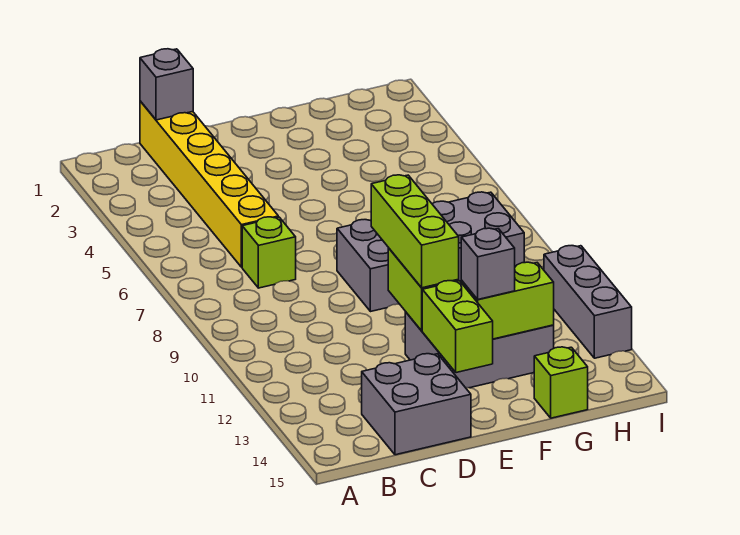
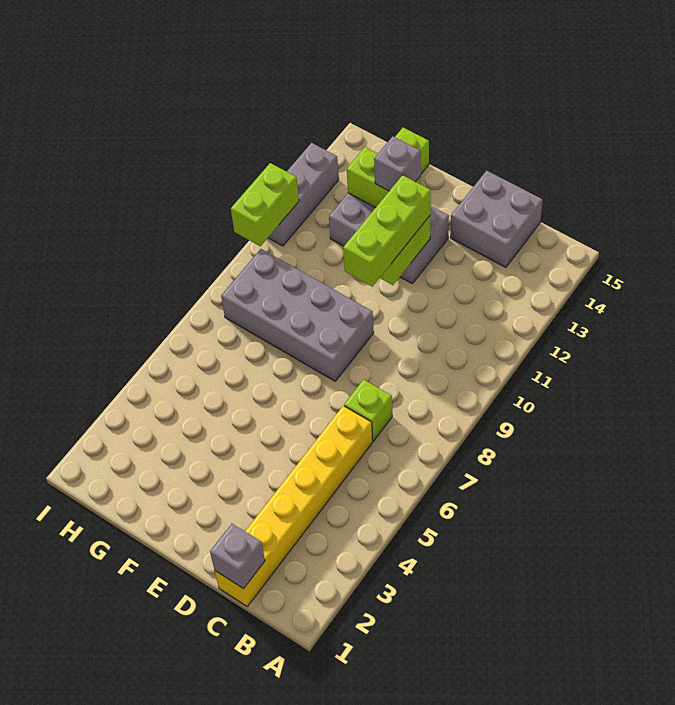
lime 1x2 brick [422,281,493,373] -> lime 1x2 brick moved to [231,163,299,246]

